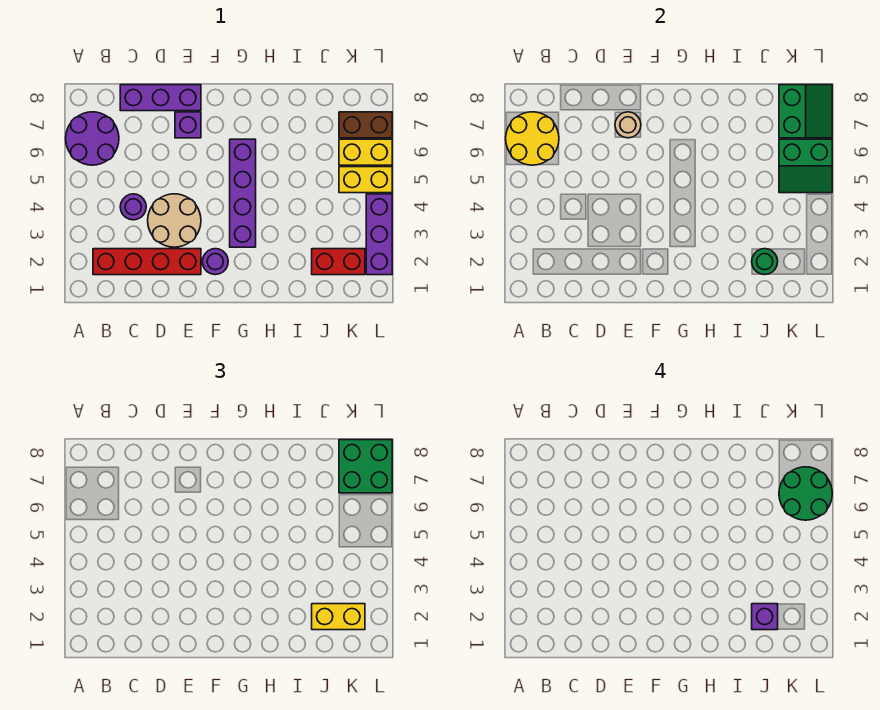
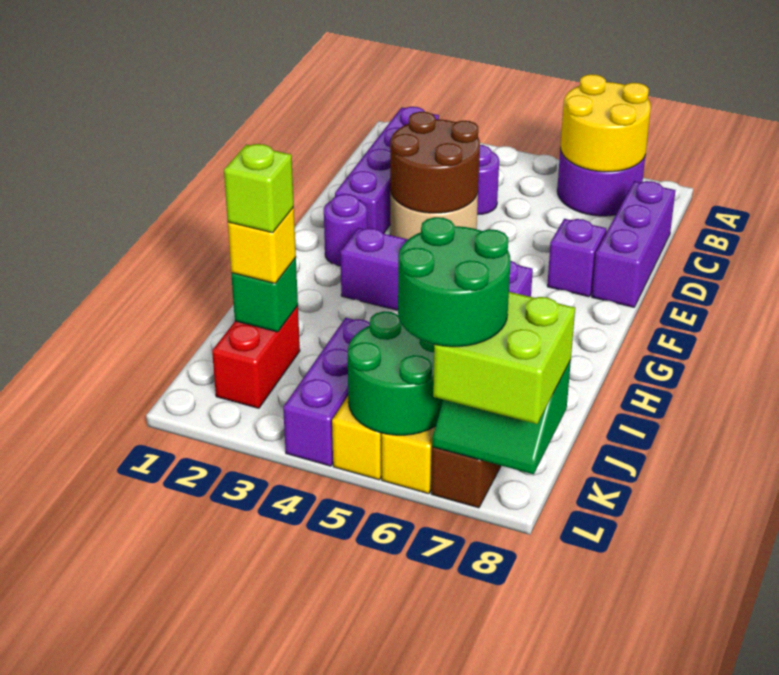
red 1x4 brick [93,249,201,275] -> purple 1x4 brick [335,107,439,234]
none -> brown 2x2 round brick [390,112,480,213]
tan 1x1 round brick [615,112,641,138] -> none
green 1x1 round brick [752,249,778,275] -> green 1x1 brick [231,258,298,332]
yellow 1x2 brick [312,604,365,630] -> yellow 1x1 brick [228,207,296,283]
purple 1x1 brick [752,604,778,630] -> lime 1x1 brick [224,144,294,233]
green 2x2 slope [779,139,832,193] -> green 2x2 round brick [348,311,443,435]
green 2x2 brick [339,440,392,493] -> lime 2x2 brick [433,292,575,424]
purple 1x3 brick [366,194,392,275] -> purple 1x3 brick turned to [283,318,370,466]

